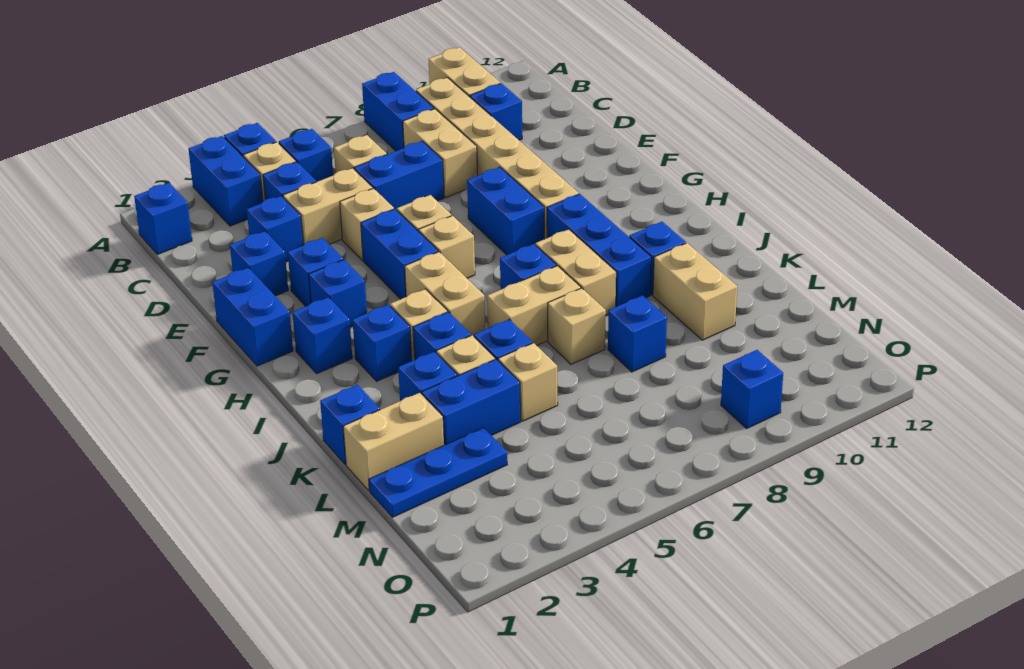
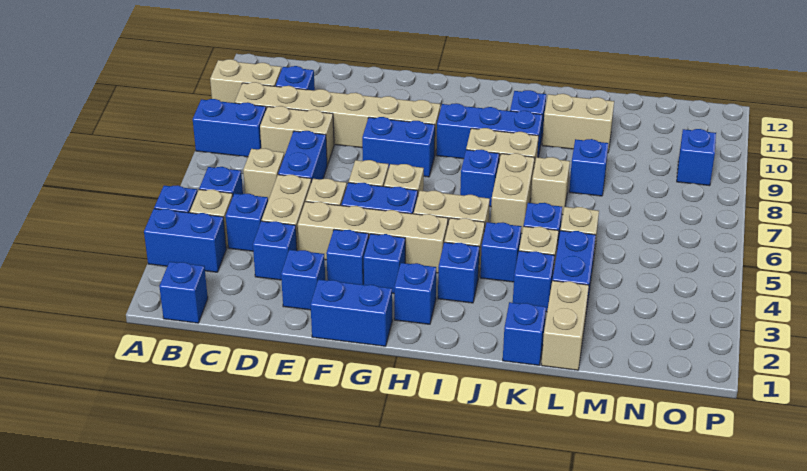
none -> tan 1x4 brick [298,202,448,273]
blue 1x3 plate [369,428,507,517] -> none

